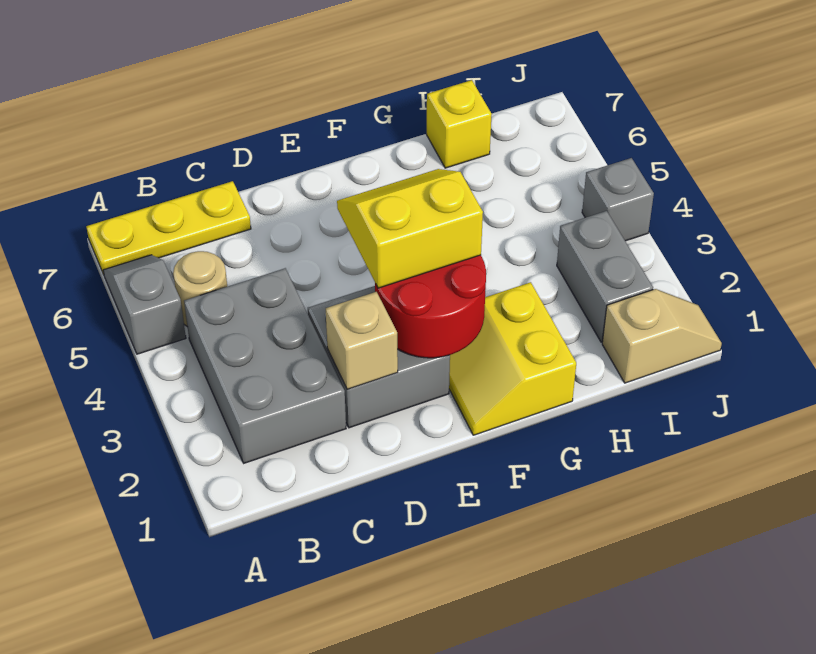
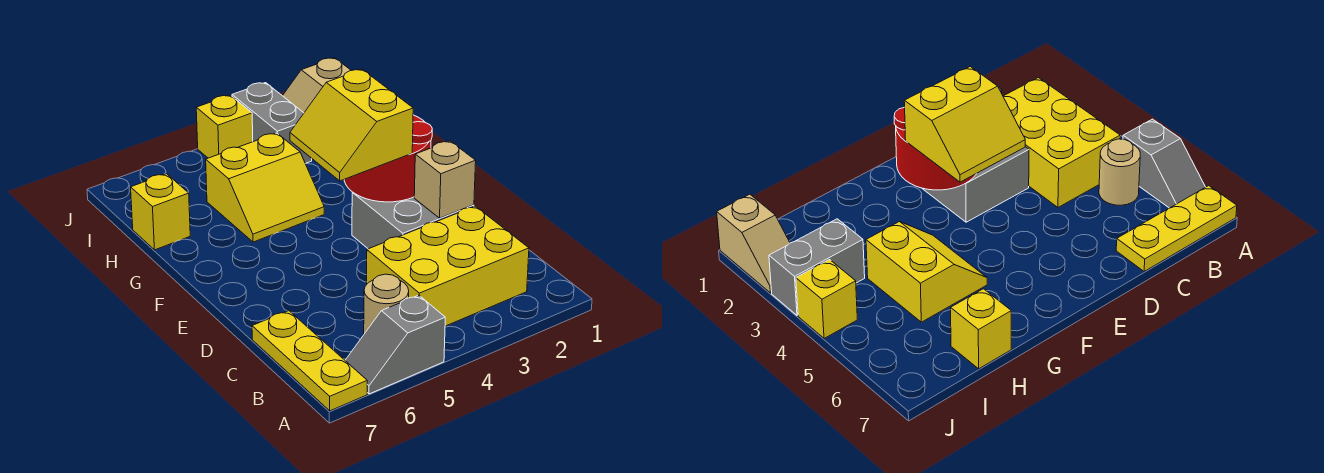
grey 2x3 brick [184,268,346,463] -> yellow 2x3 brick [367,206,529,326]
yellow 2x2 slope [449,282,576,435] -> yellow 2x2 slope moved to [206,133,324,242]
tan 1x2 slope [602,289,722,383] -> tan 1x2 slope turned to [283,58,351,113]
grey 1x2 brick [557,211,653,342] -> grey 1x2 brick turned to [232,83,312,164]
grey 1x1 brick [582,158,654,241] -> yellow 1x1 brick [196,95,253,158]

